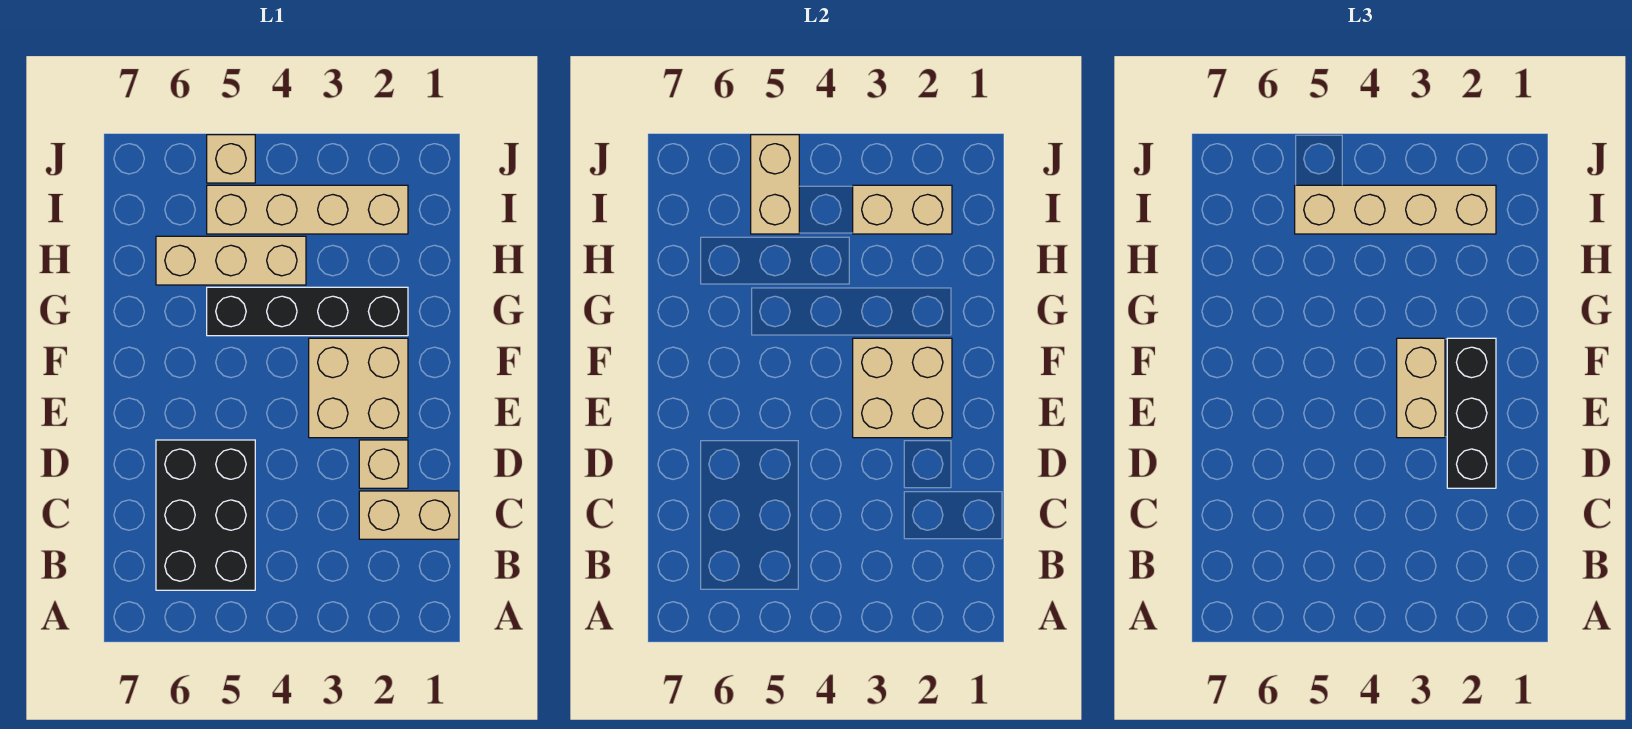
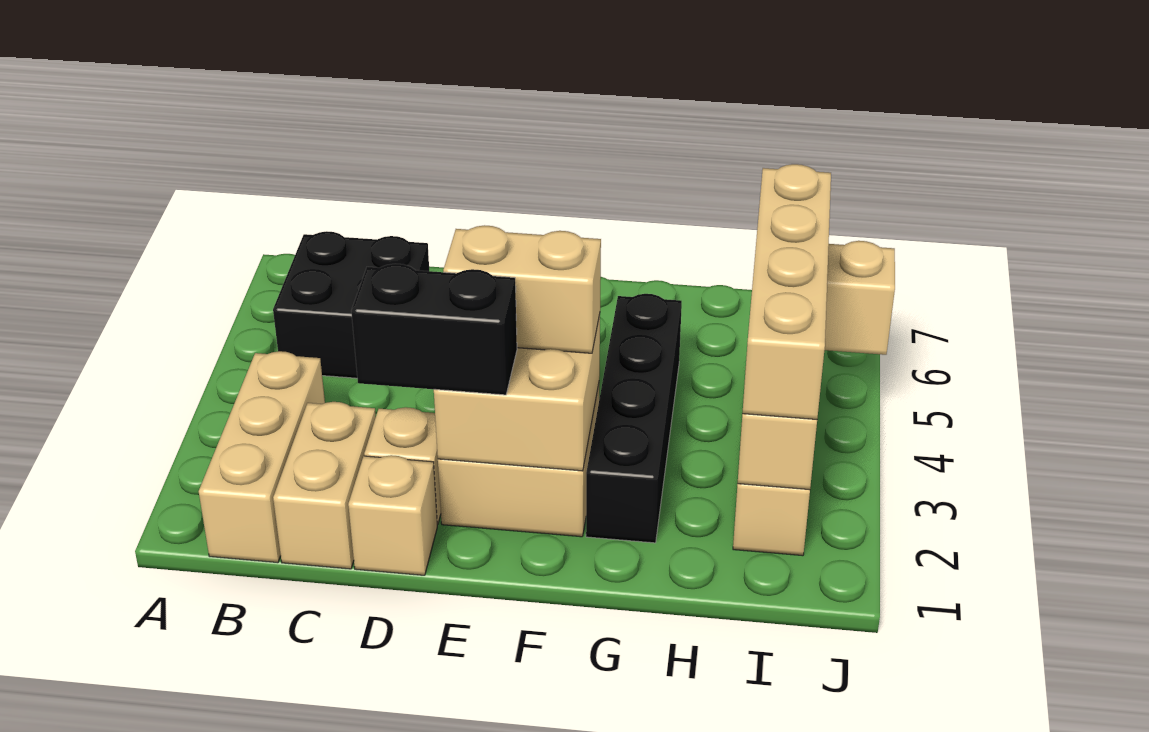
black 2x3 brick [156,440,255,590] -> black 2x2 brick [273,231,429,378]
black 1x3 brick [1447,338,1496,488] -> black 1x2 brick [351,264,517,395]
tan 1x3 brick [156,236,306,285] -> tan 1x3 brick moved to [199,351,325,563]
tan 1x1 brick [207,135,255,183] -> tan 1x1 brick moved to [348,455,437,575]

